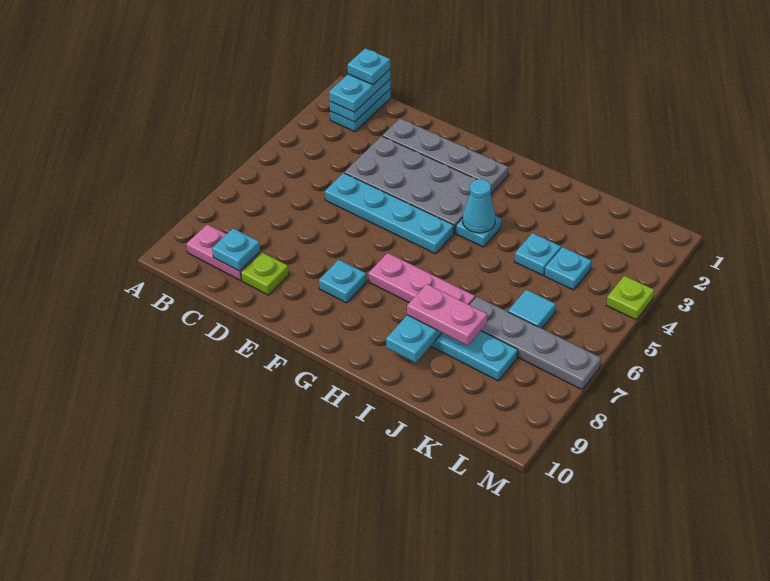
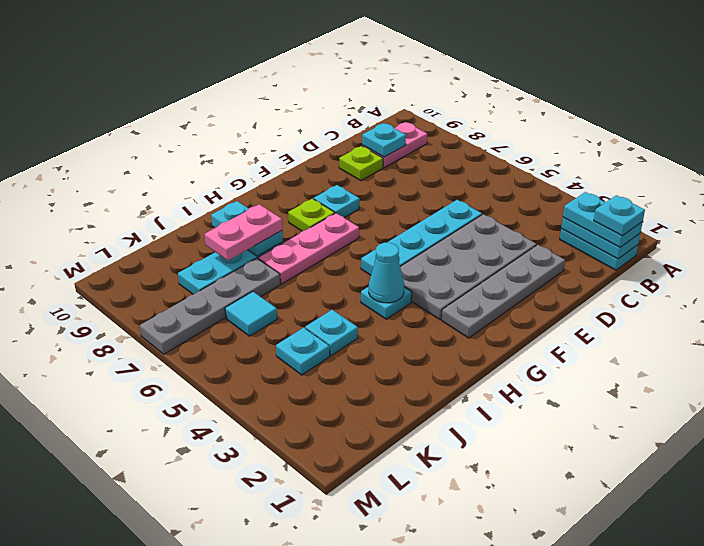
lime 1x1 plate [606,276,654,320] -> lime 1x1 plate moved to [288,199,335,231]

